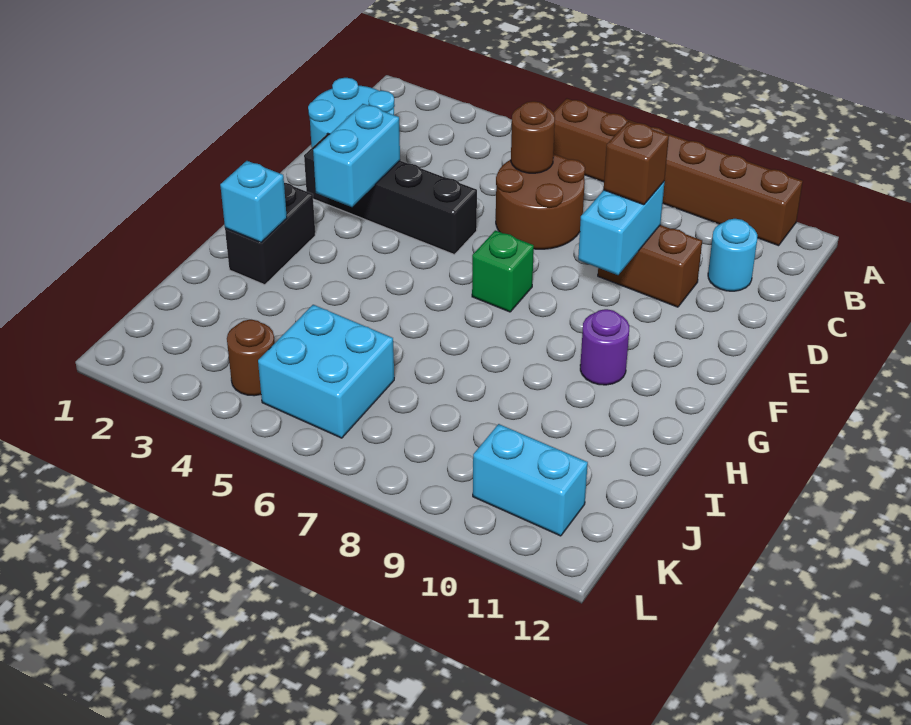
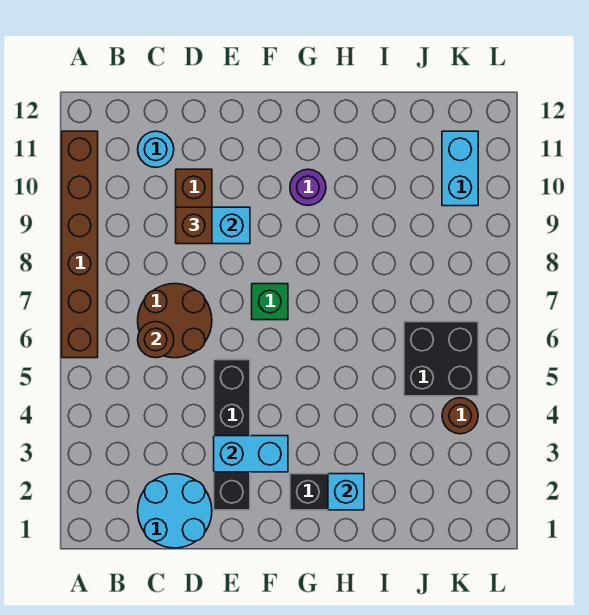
cyan 2x2 brick [258,305,394,438] -> black 2x2 brick [404,322,478,396]

